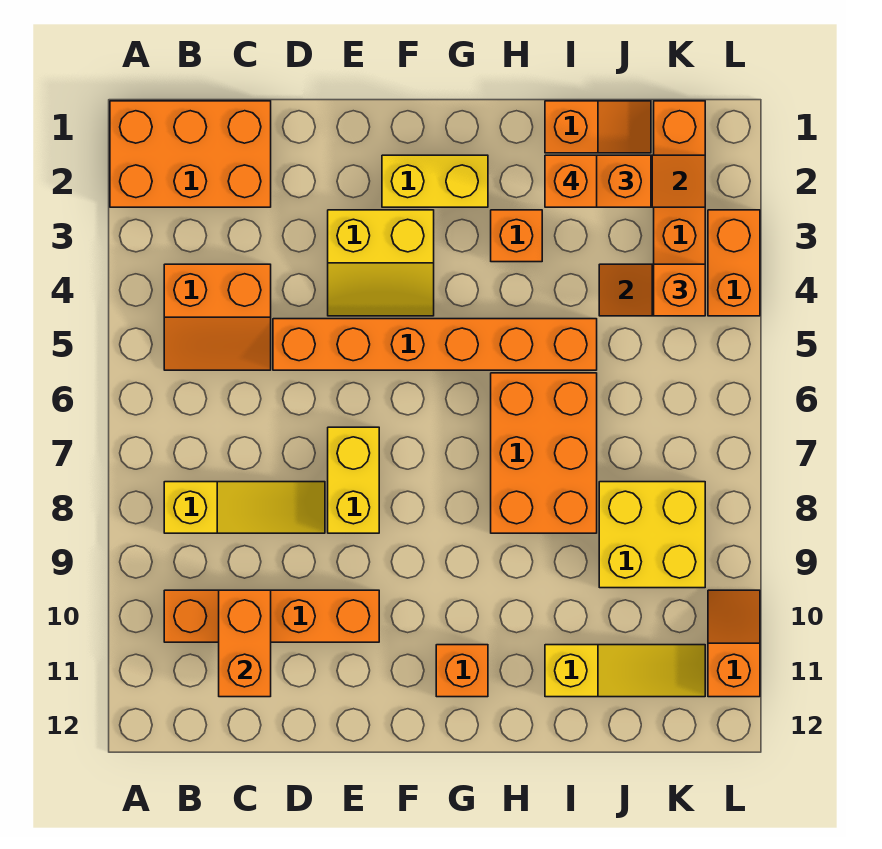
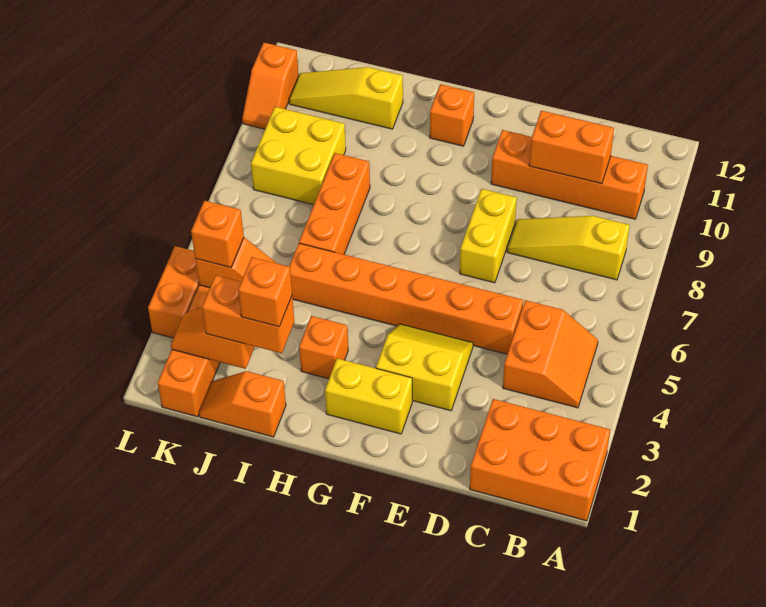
orange 2x2 slope [164,264,271,370] -> orange 2x2 slope turned to [503,300,598,408]
orange 1x2 brick [219,590,271,697] -> orange 1x2 brick turned to [529,111,614,184]
orange 2x3 brick [491,373,597,533] -> orange 1x3 brick [299,153,370,254]

